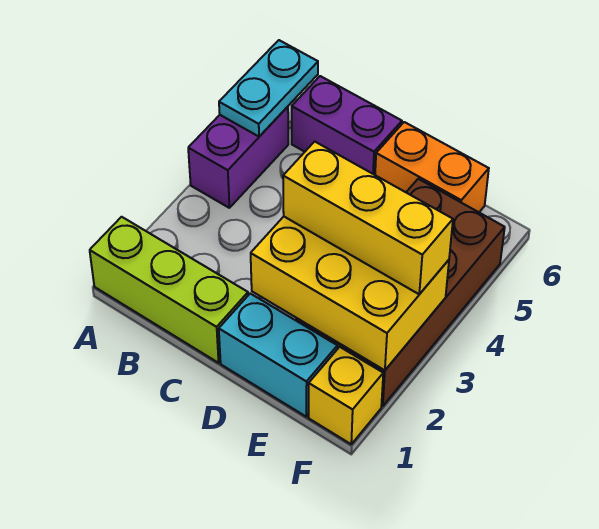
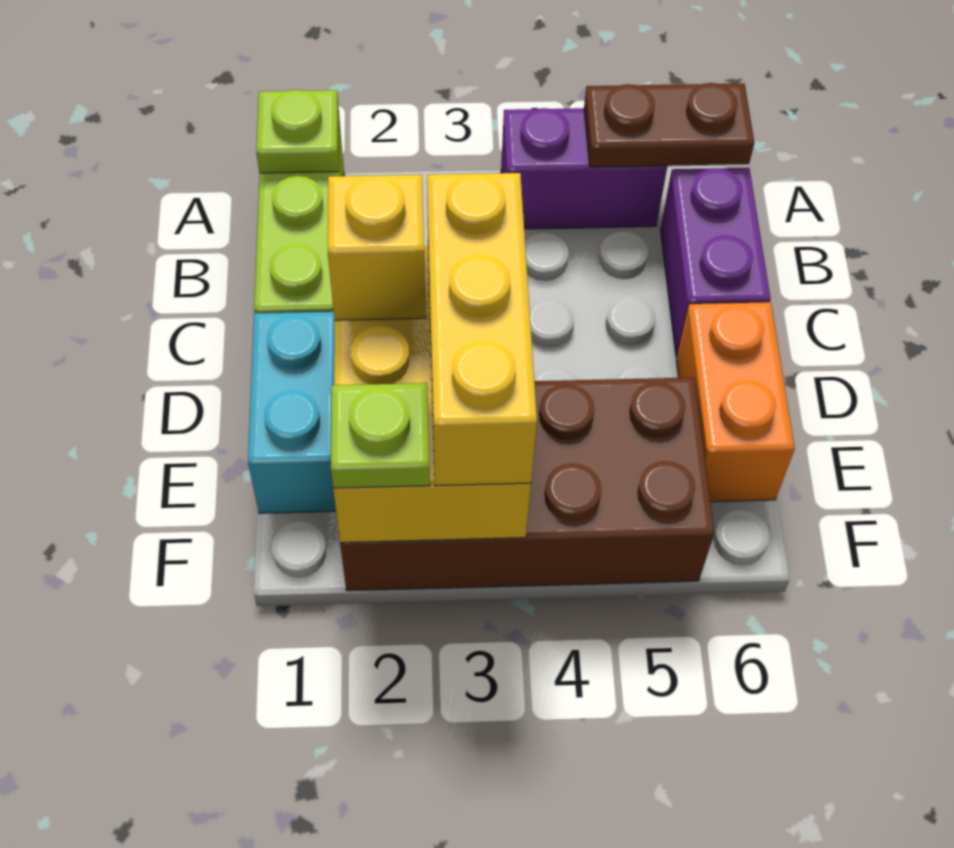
none -> lime 1x1 plate [256,90,339,173]
cyan 1x2 plate [219,40,318,137] -> brown 1x2 plate [584,83,754,167]
yellow 1x1 brick [308,347,383,444] -> yellow 1x1 brick moved to [328,175,426,320]
none -> lime 1x1 plate [331,383,430,488]

